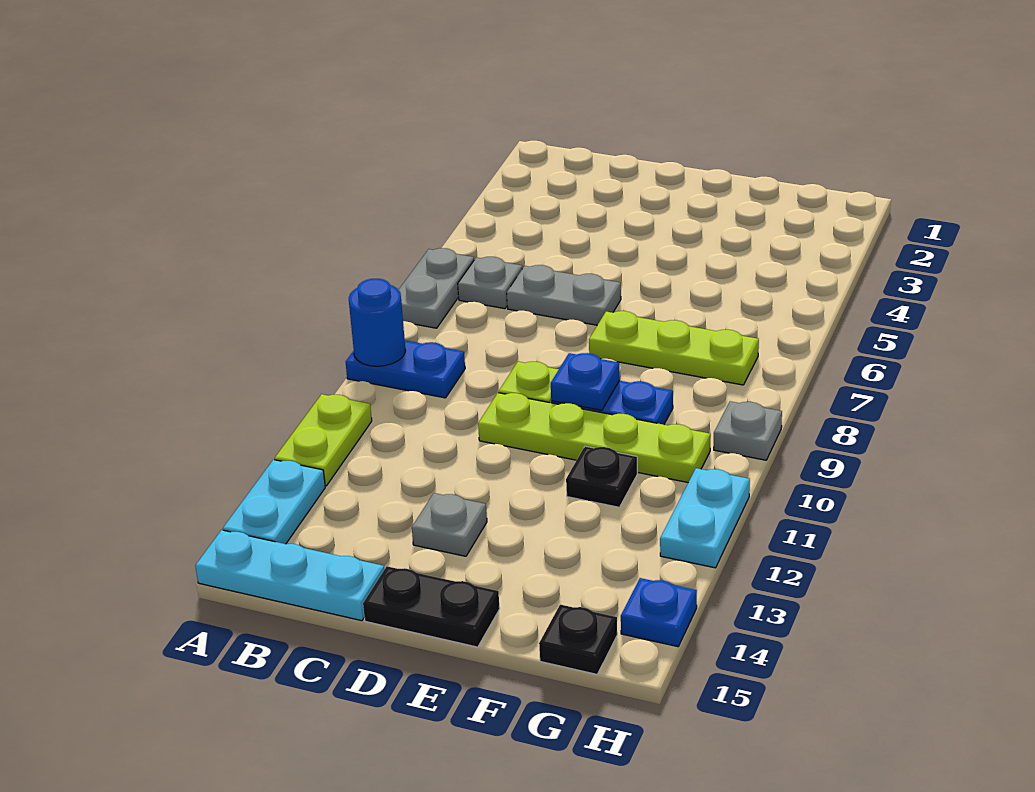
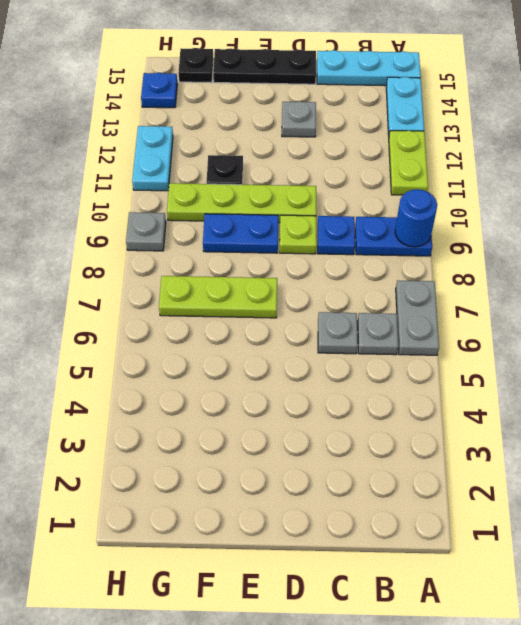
grey 1x2 plate [507,265,621,325] -> grey 1x1 plate [318,312,358,354]
black 1x2 plate [363,566,500,647] -> black 1x3 plate [213,48,316,84]
blue 1x1 plate [551,353,620,410] -> blue 1x1 plate moved to [318,216,355,255]

